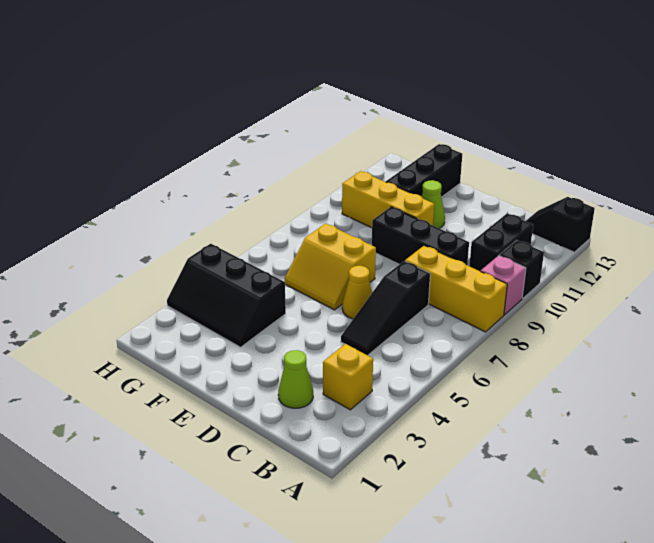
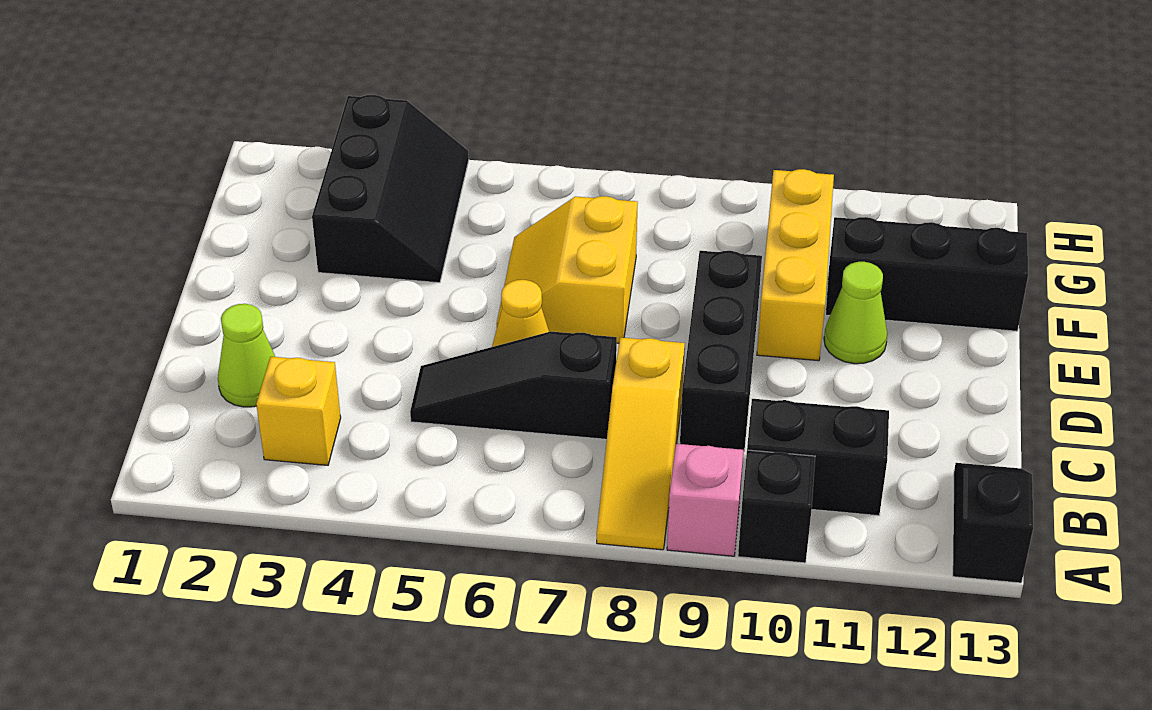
yellow 1x3 brick [405,246,507,332] -> yellow 1x3 slope [597,337,685,550]
black 2x3 slope [167,244,286,347] -> black 2x3 slope turned to [312,95,469,283]

